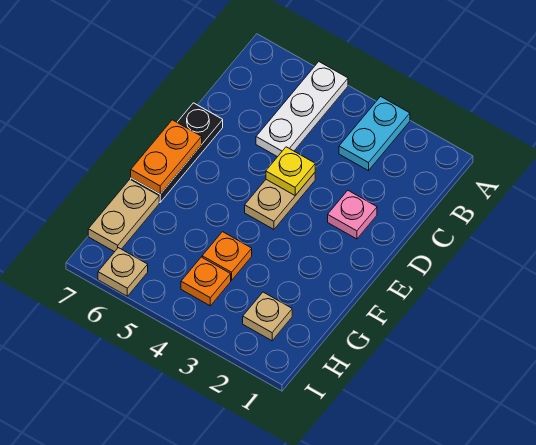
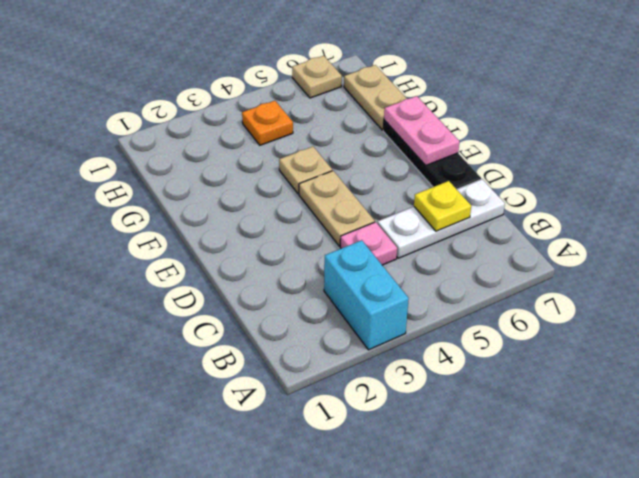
cyan 1x2 plate [339,97,410,171] -> cyan 1x2 brick [324,240,409,350]
white 1x3 plate [256,62,348,157] -> white 1x3 plate turned to [377,179,505,258]
pink 1x1 plate [328,191,377,239] -> pink 1x1 plate moved to [340,222,397,265]
yellow 1x1 plate [266,147,315,195] -> yellow 1x1 plate moved to [414,181,471,231]
orange 1x2 plate [131,120,202,194] -> pink 1x2 plate [384,96,460,166]
orange 1x1 plate [202,232,252,280] -> none
tan 1x1 plate [243,292,292,341] -> tan 1x1 plate moved to [279,147,332,194]

